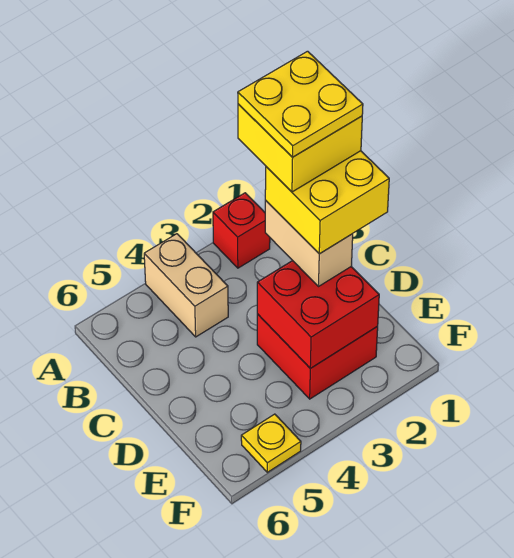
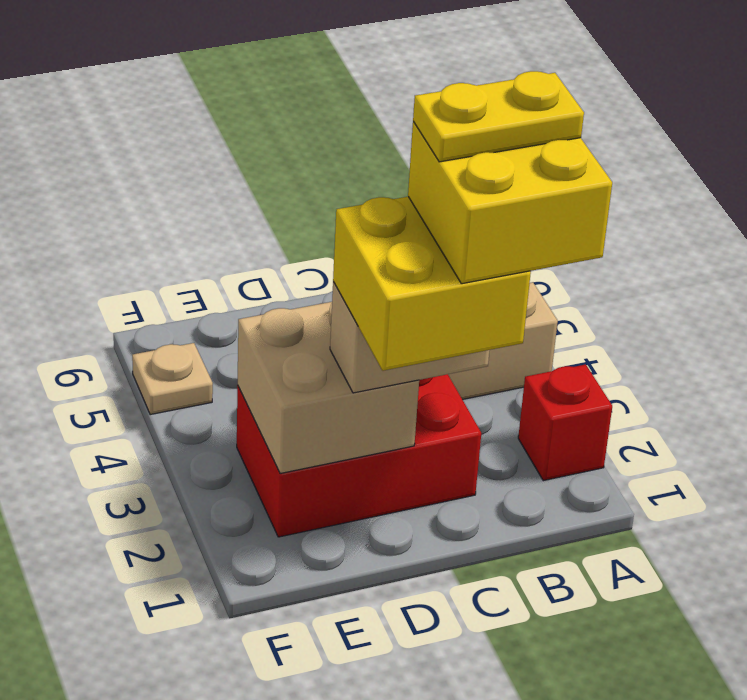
yellow 2x2 plate [238,51,363,157] -> yellow 1x2 plate [413,71,584,162]
red 2x2 brick [257,314,378,399] -> red 2x3 brick [237,374,481,537]
red 2x2 brick [257,261,379,368] -> tan 2x2 brick [238,302,419,473]
yellow 1x1 plate [241,414,301,472] -> tan 1x1 plate [132,343,213,415]

